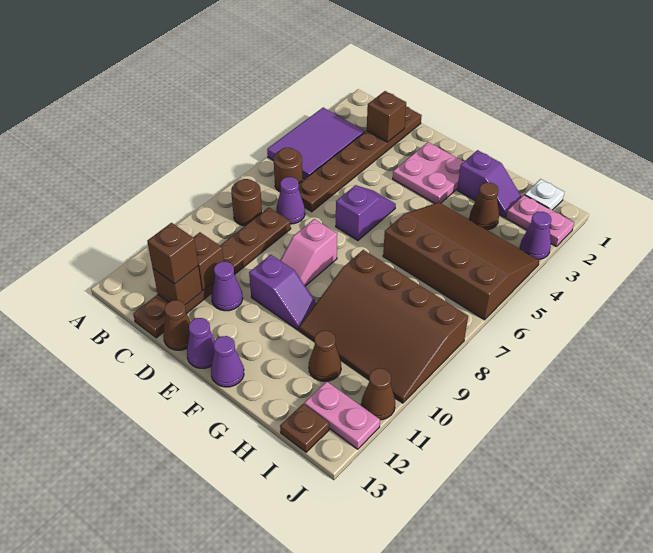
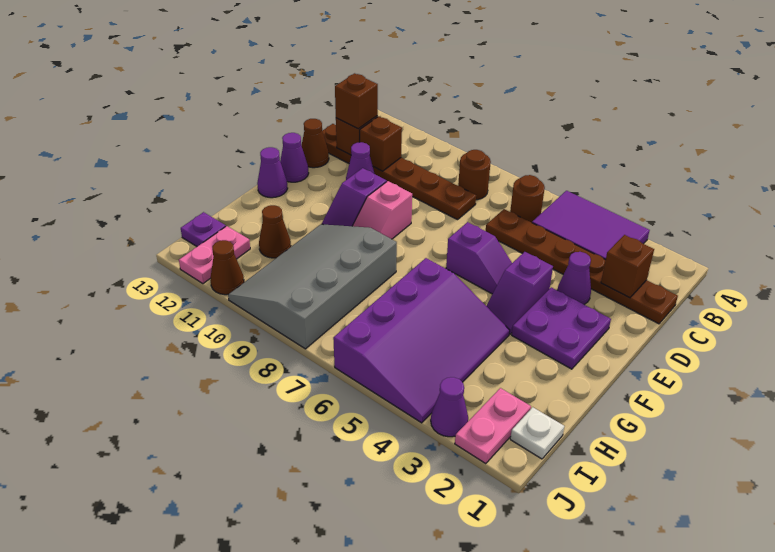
purple 1x1 cone [276,177,305,224] -> purple 1x1 cone moved to [557,252,591,304]
pink 2x2 plate [393,142,464,204] -> purple 2x2 plate [512,287,611,369]
pink 1x2 slope [280,219,337,286] -> pink 1x2 slope turned to [353,181,412,239]
purple 1x2 slope [457,150,521,217] -> purple 1x2 slope moved to [487,252,553,334]
brown 3x4 slope [383,203,539,320] -> purple 3x4 slope [333,258,510,423]
brown 3x4 slope [299,250,468,403] -> grey 3x4 slope [228,224,397,349]
brown 1x1 cone [470,183,499,230] -> none
brown 1x1 plate [280,404,329,452] -> purple 1x1 plate [181,212,226,246]

